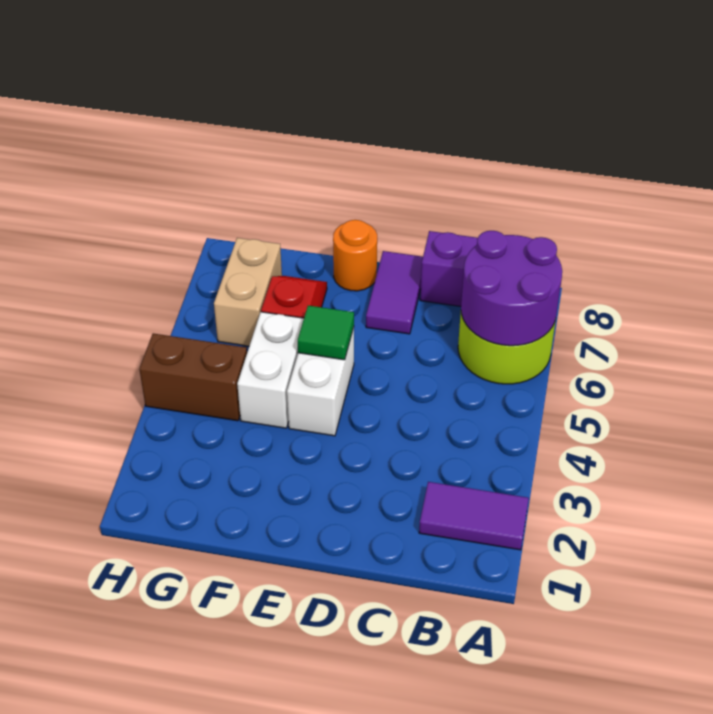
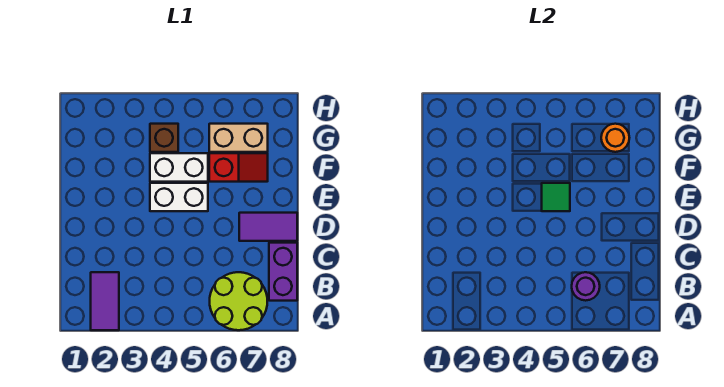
purple 2x2 round brick [461,231,562,346] -> purple 1x1 round brick [572,272,600,301]
orange 1x1 round brick [333,220,377,291] -> orange 1x1 round brick moved to [601,124,629,152]
brown 1x2 brick [139,333,247,421] -> brown 1x1 brick [150,124,178,152]

